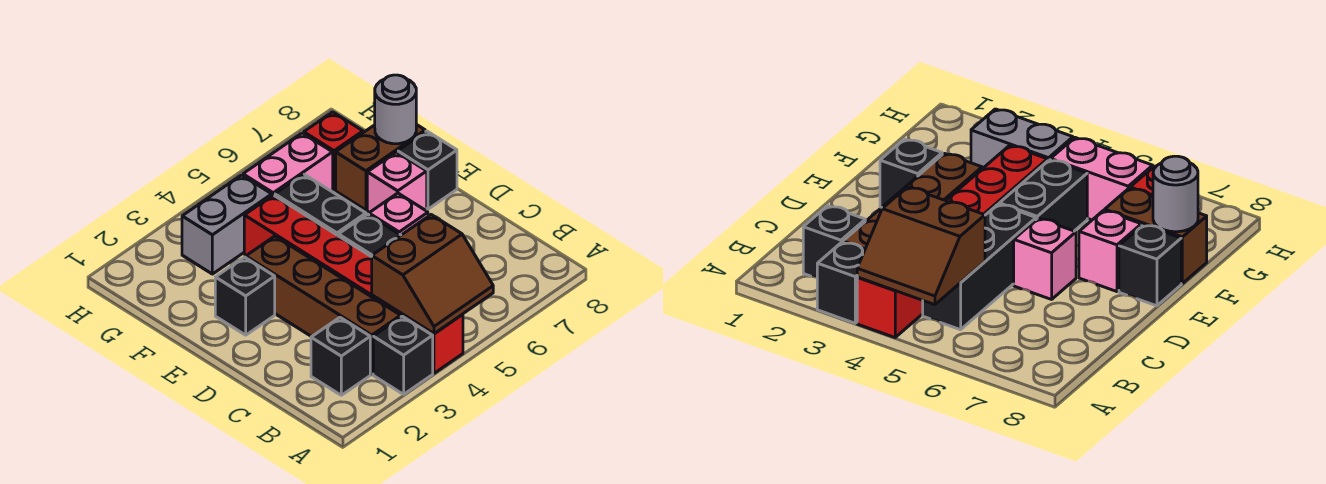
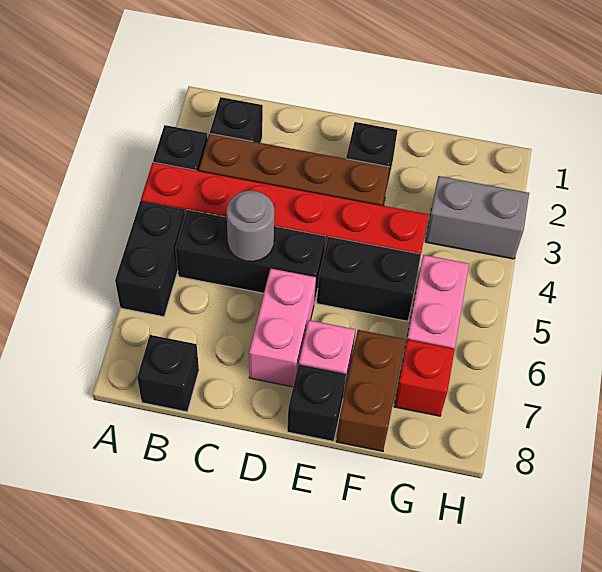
brown 2x2 slope [372,215,493,334] -> none
none -> black 1x2 brick [115,201,185,317]
none -> black 1x1 brick [137,335,199,412]
pink 1x1 brick [369,193,428,235] -> pink 1x2 brick [249,269,316,387]
grey 1x1 round brick [375,75,416,144] -> grey 1x1 round brick moved to [227,191,274,262]
grey 1x2 brick [182,175,272,274] -> grey 1x2 brick turned to [425,176,529,259]

